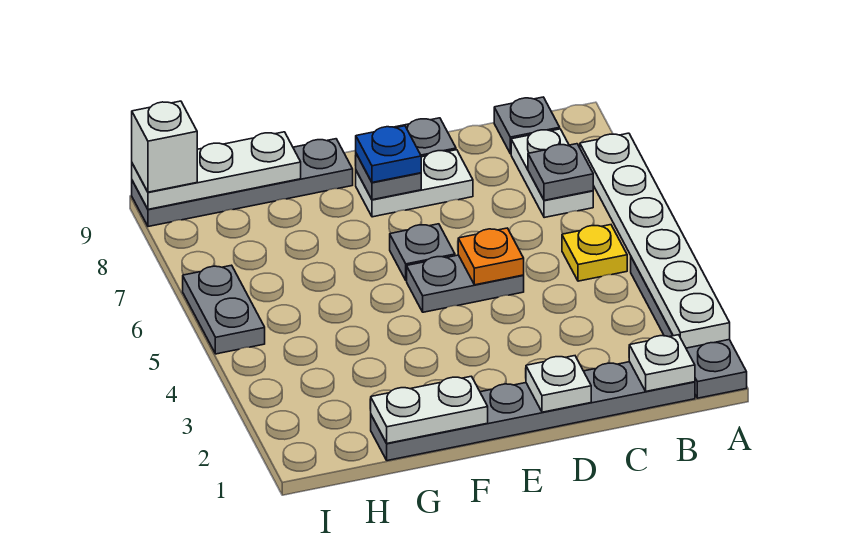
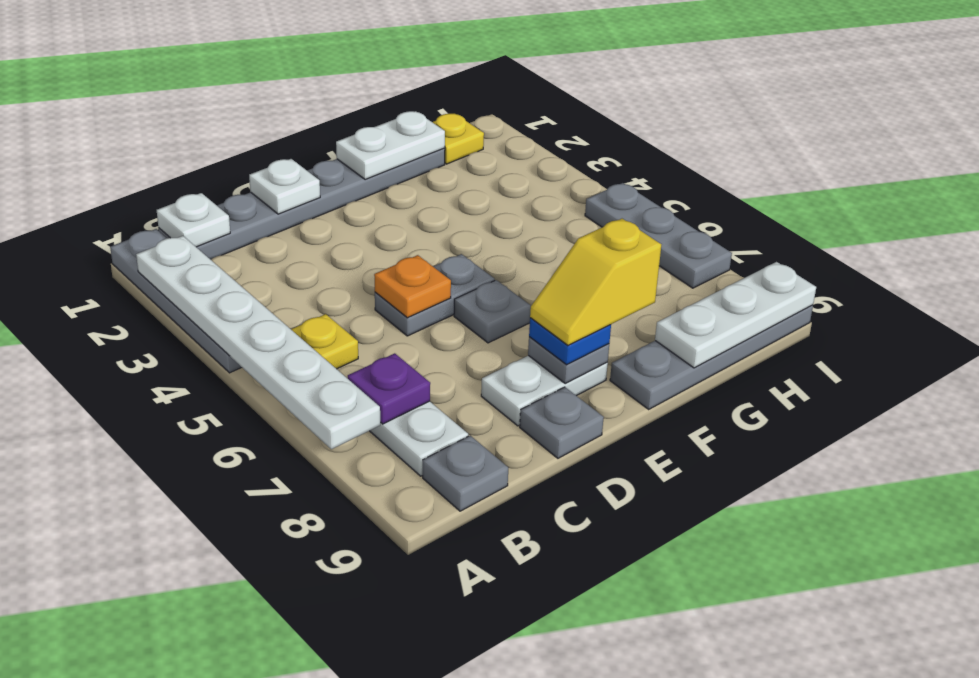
grey 1x1 plate [528,144,593,200] -> purple 1x1 plate [348,353,430,424]
none -> yellow 1x2 slope [530,219,661,345]
none -> yellow 1x1 plate [433,114,484,164]
grey 1x2 plate [183,265,265,354] -> grey 1x3 plate [585,183,732,288]
white 1x1 brick [132,101,197,192] -> none

